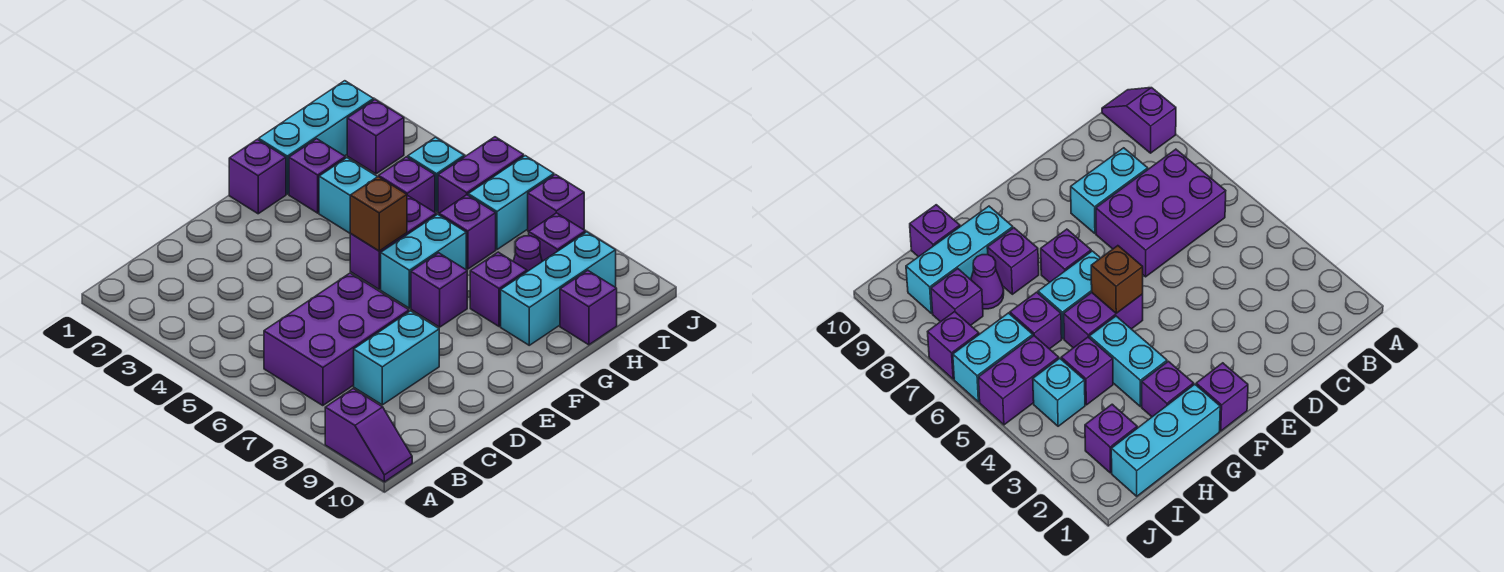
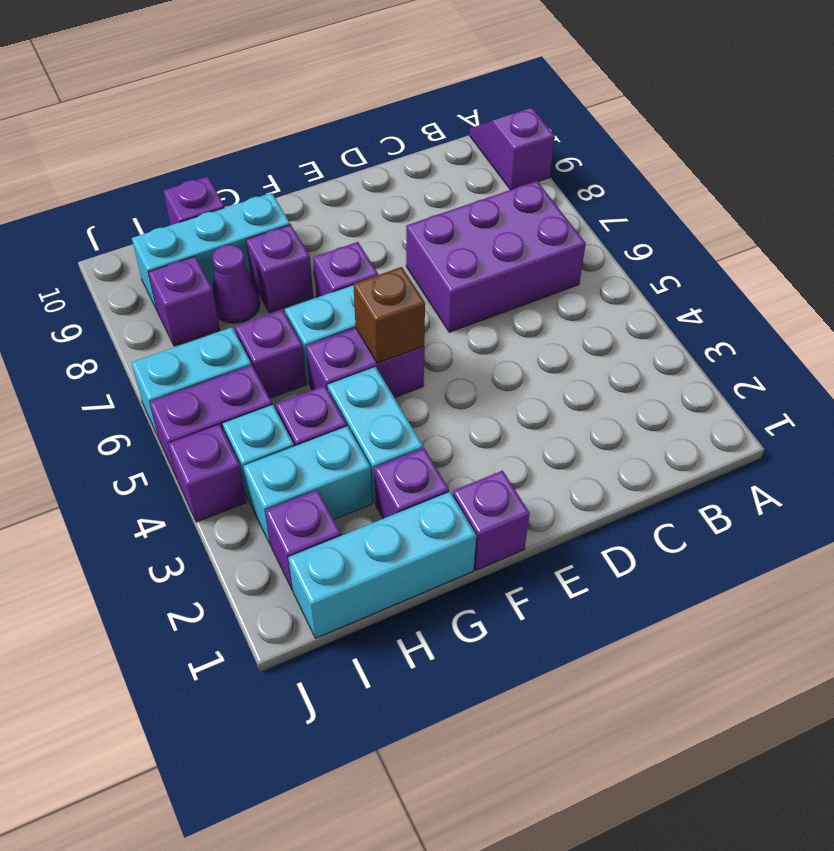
cyan 1x2 brick [354,311,439,405] -> cyan 1x2 brick moved to [244,426,372,545]
purple 1x1 brick [528,175,584,232] -> purple 1x1 brick moved to [168,424,246,522]

